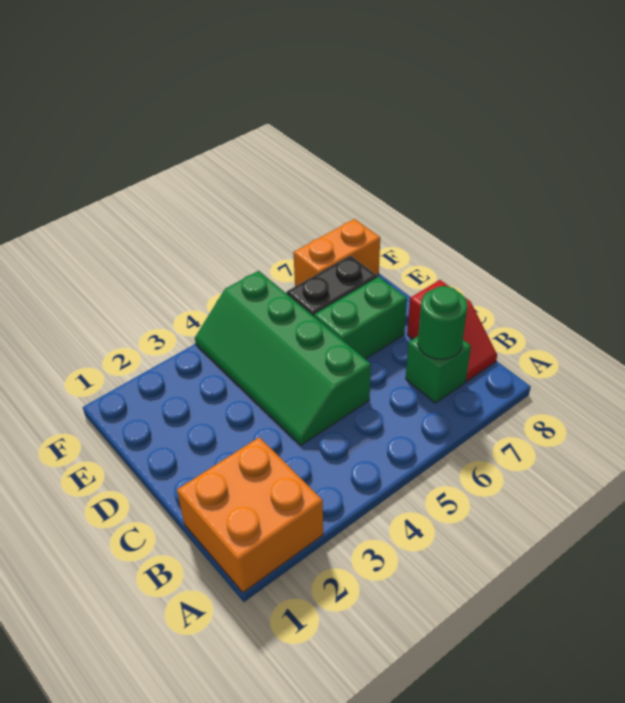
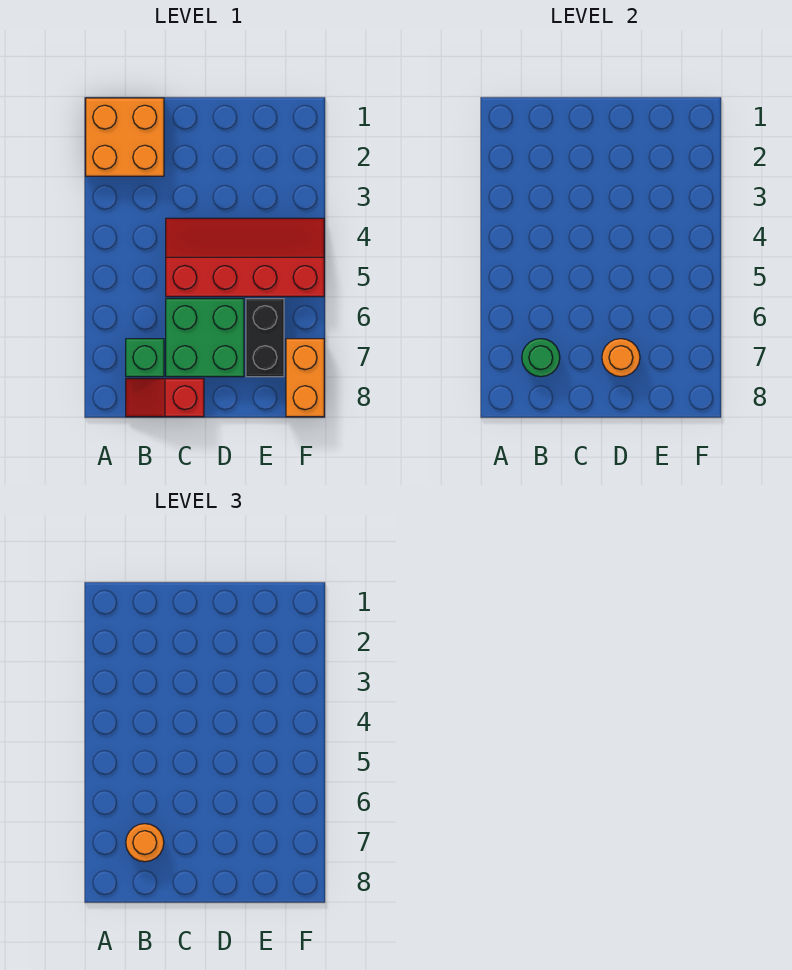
none -> orange 1x1 round brick [126,824,164,862]
green 2x4 slope [195,271,371,445] -> red 2x4 slope [166,218,324,297]
green 1x2 brick [314,277,407,359] -> green 2x2 brick [166,299,244,377]
none -> orange 1x1 round brick [602,339,640,377]

